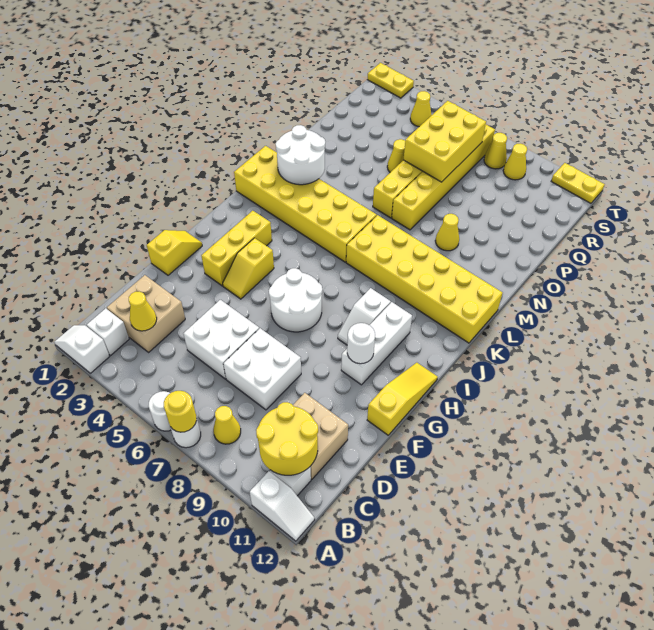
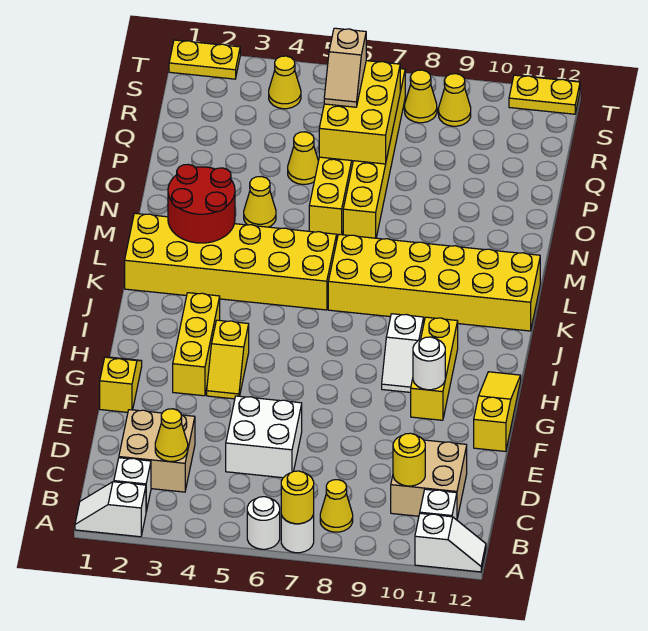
yellow 2x2 round brick [256,402,318,475] -> yellow 1x1 round brick [393,433,425,486]
white 2x2 brick [224,328,301,410] -> none
white 2x2 round brick [269,268,322,332] -> none
white 1x3 brick [341,302,412,385] -> yellow 1x3 brick [411,317,458,420]
white 2x2 round brick [276,125,325,185] -> red 2x2 round brick [168,164,235,243]
yellow 1x1 cone [435,214,459,251] -> yellow 1x1 cone moved to [244,176,276,227]
none -> tan 1x2 slope [324,28,366,107]

